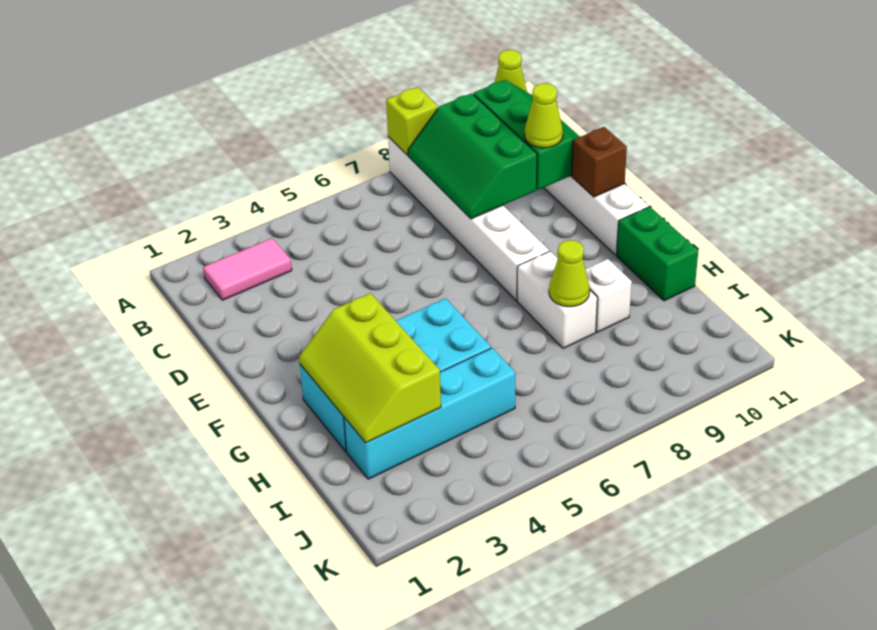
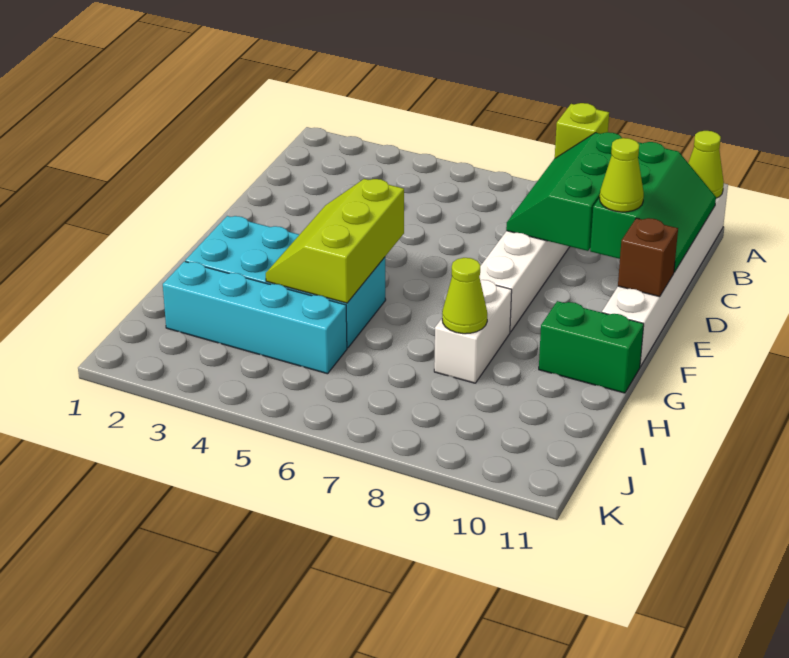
pink 1x2 tile [203,238,292,300] -> none
lime 2x3 slope [299,293,441,443] -> lime 2x3 slope moved to [266,179,404,303]
green 1x2 brick [617,207,698,301] -> green 1x2 brick turned to [539,301,644,393]
white 1x1 brick [586,259,632,332] -> none

